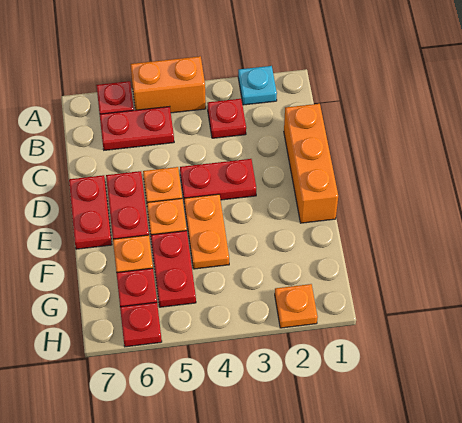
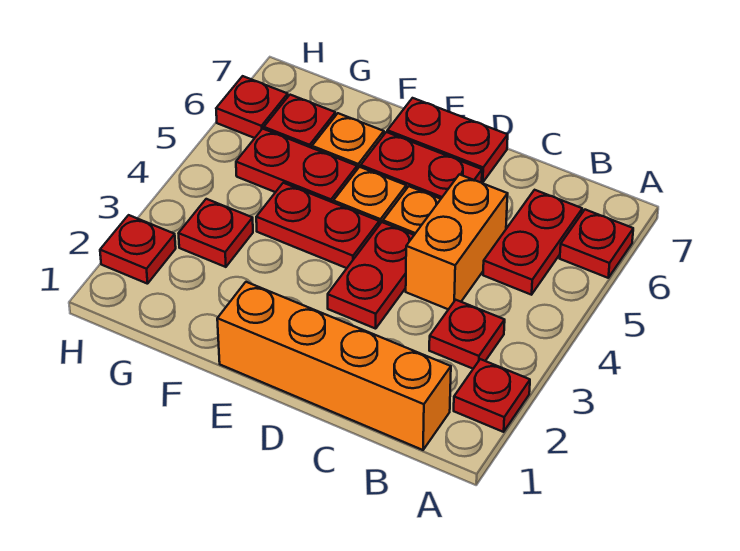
cyan 1x1 plate [238,66,277,105] -> red 1x1 plate [454,359,530,432]
orange 1x2 brick [130,56,206,113] -> orange 1x2 brick moved to [406,174,508,309]
orange 1x3 brick [284,104,338,223] -> orange 1x4 brick [217,282,451,450]
orange 1x2 plate [184,194,229,269] -> red 1x2 plate [256,183,379,268]
none -> red 1x1 plate [179,199,253,267]
orange 1x1 plate [275,284,318,328] -> red 1x1 plate [100,215,176,284]

